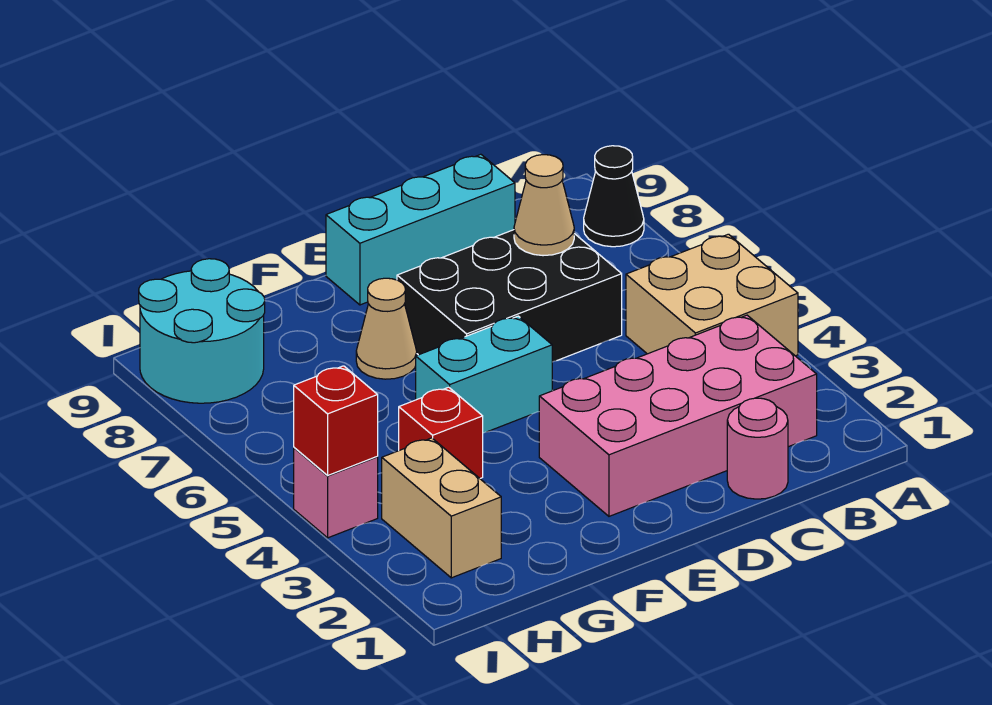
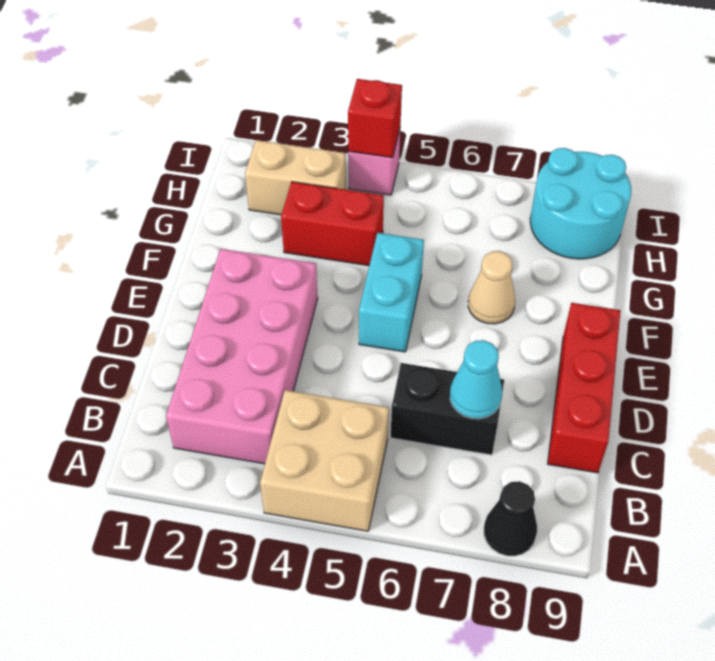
pink 1x1 round brick [727,398,788,499] -> none
black 2x3 brick [397,230,622,362] -> black 1x2 brick [391,363,504,455]
tan 1x1 cone [514,155,574,256] -> cyan 1x1 cone [450,340,502,419]
cyan 1x3 brick [326,154,515,305] -> red 1x3 brick [548,303,621,473]
red 1x1 brick [399,387,483,478] -> red 1x2 brick [281,182,384,266]

